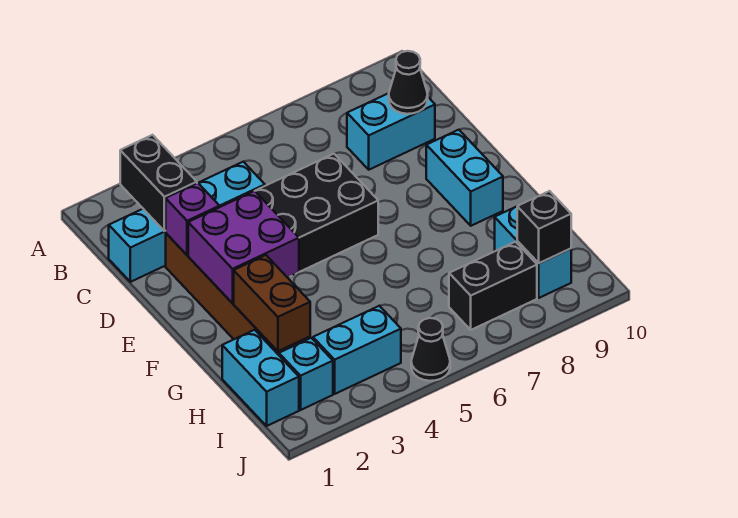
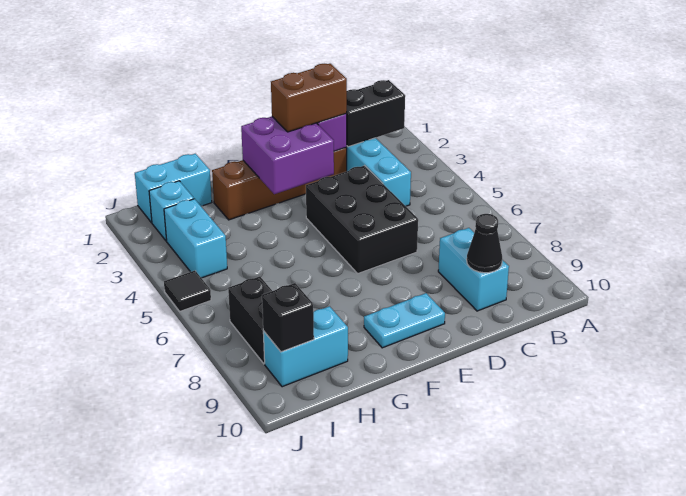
cyan 1x2 brick [426,130,503,226] -> cyan 1x2 plate [364,293,445,348]
brown 1x2 brick [234,255,310,351] -> brown 1x2 brick moved to [271,64,347,132]
black 1x1 cone [411,318,450,381] -> black 1x1 tile [164,271,211,311]

